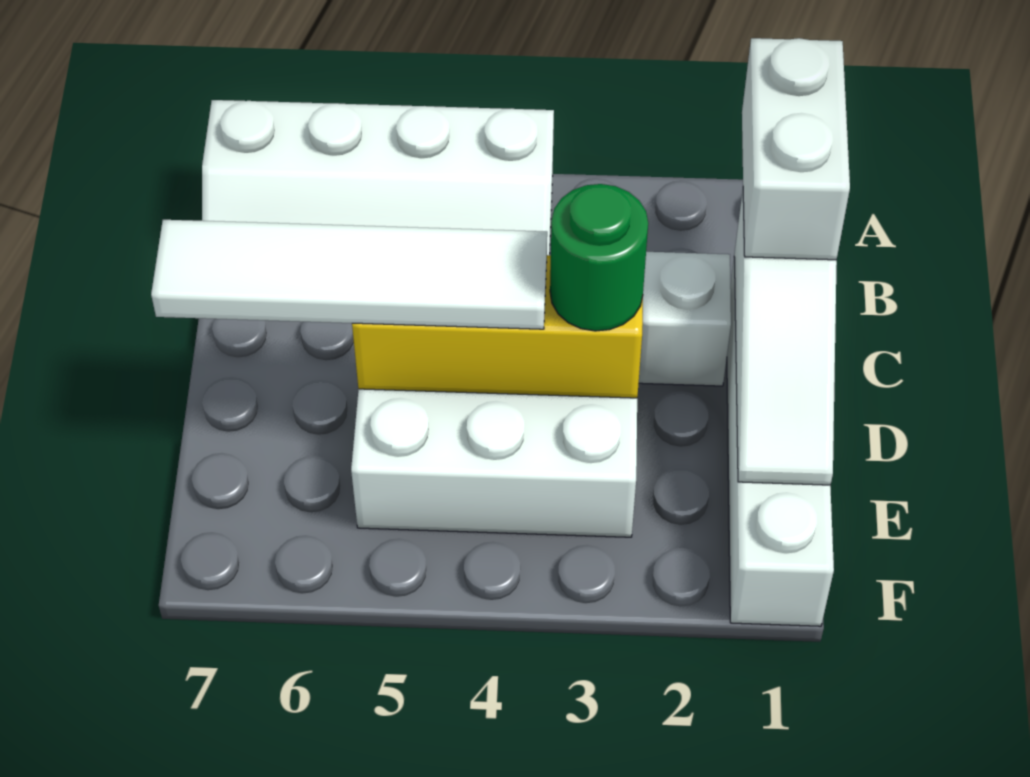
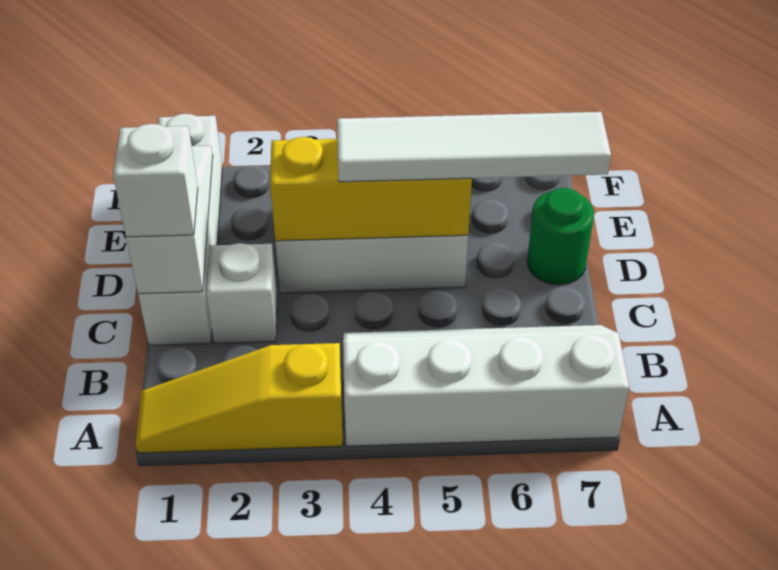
none -> yellow 1x3 slope [135,343,343,453]
white 1x2 brick [742,38,850,260] -> white 1x1 brick [113,124,198,237]
green 1x1 round brick [550,184,648,331] -> green 1x1 round brick moved to [527,188,594,285]

